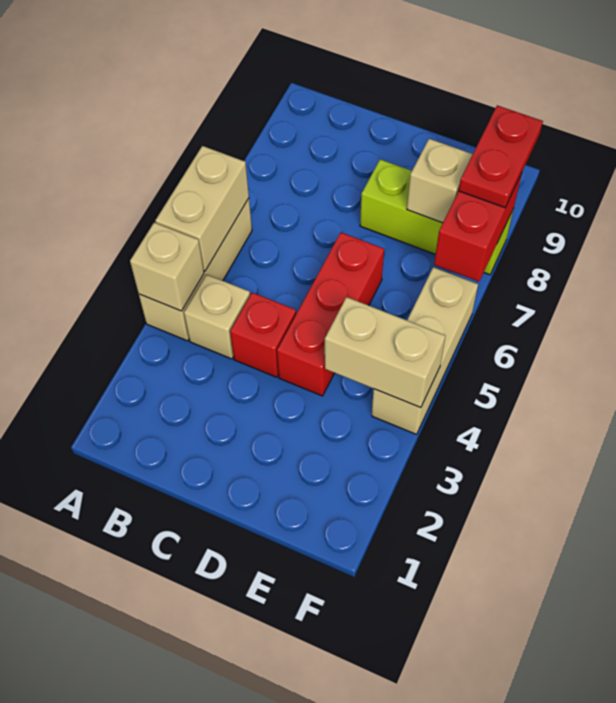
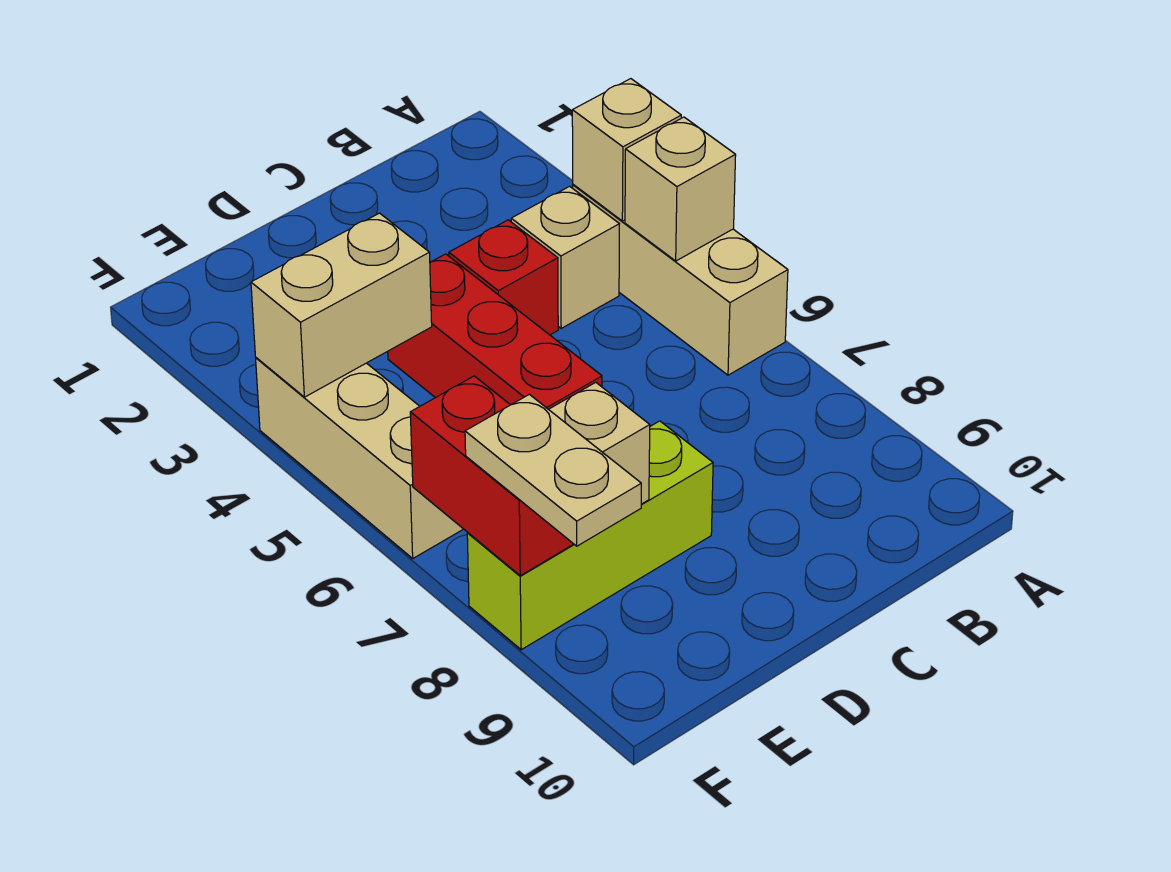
tan 1x2 brick [155,146,249,271] -> tan 1x1 brick [625,117,736,261]
red 1x2 plate [459,105,543,208] -> tan 1x2 plate [465,394,641,546]

